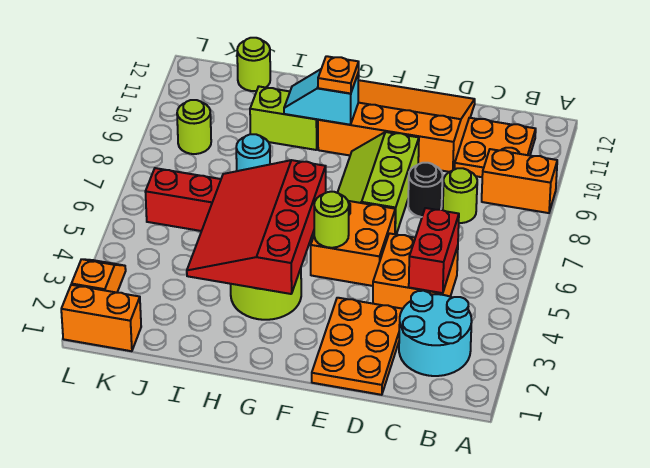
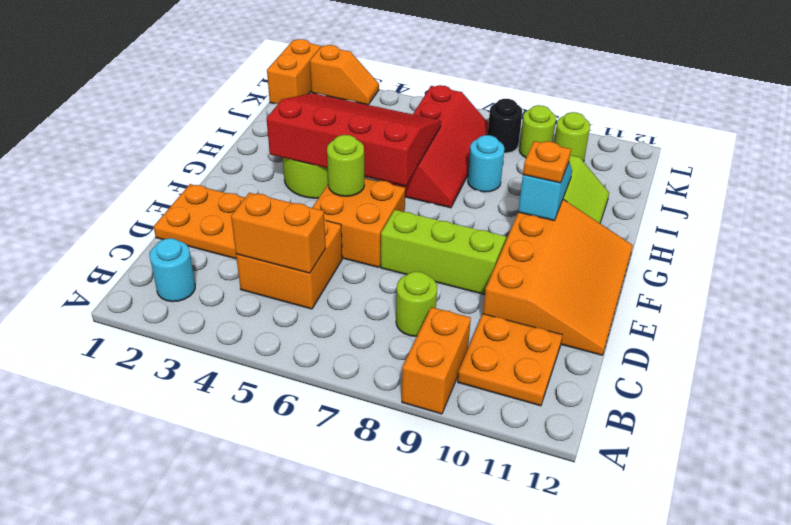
cyan 2x2 round brick [399,291,472,376] -> cyan 1x1 round brick [150,238,195,302]
red 1x2 brick [409,208,459,293] -> orange 1x2 brick [231,193,326,273]
black 1x1 round brick [408,163,443,217] -> black 1x1 round brick moved to [488,99,522,153]
lime 1x1 round brick [237,38,270,91] -> lime 1x1 round brick moved to [554,112,590,162]

